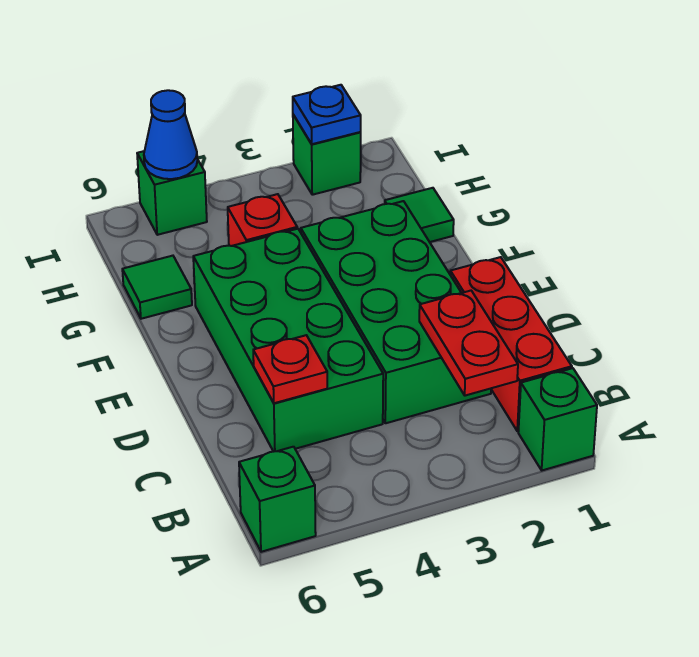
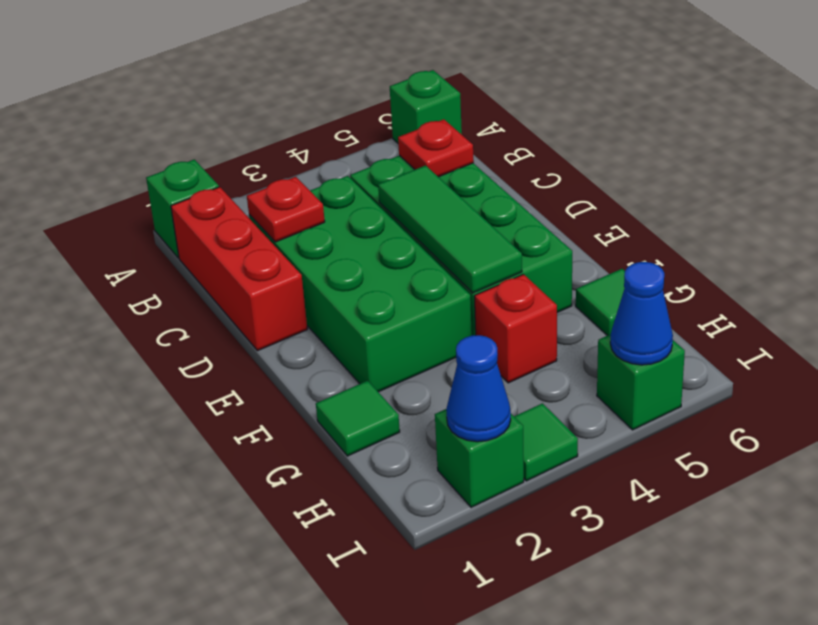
red 1x2 plate [419,291,518,396] -> red 1x1 plate [247,177,325,242]
none -> green 1x3 tile [378,166,522,293]
blue 1x1 plate [293,85,361,144] -> blue 1x1 cone [446,335,511,442]
none -> green 1x1 tile [514,403,578,481]

